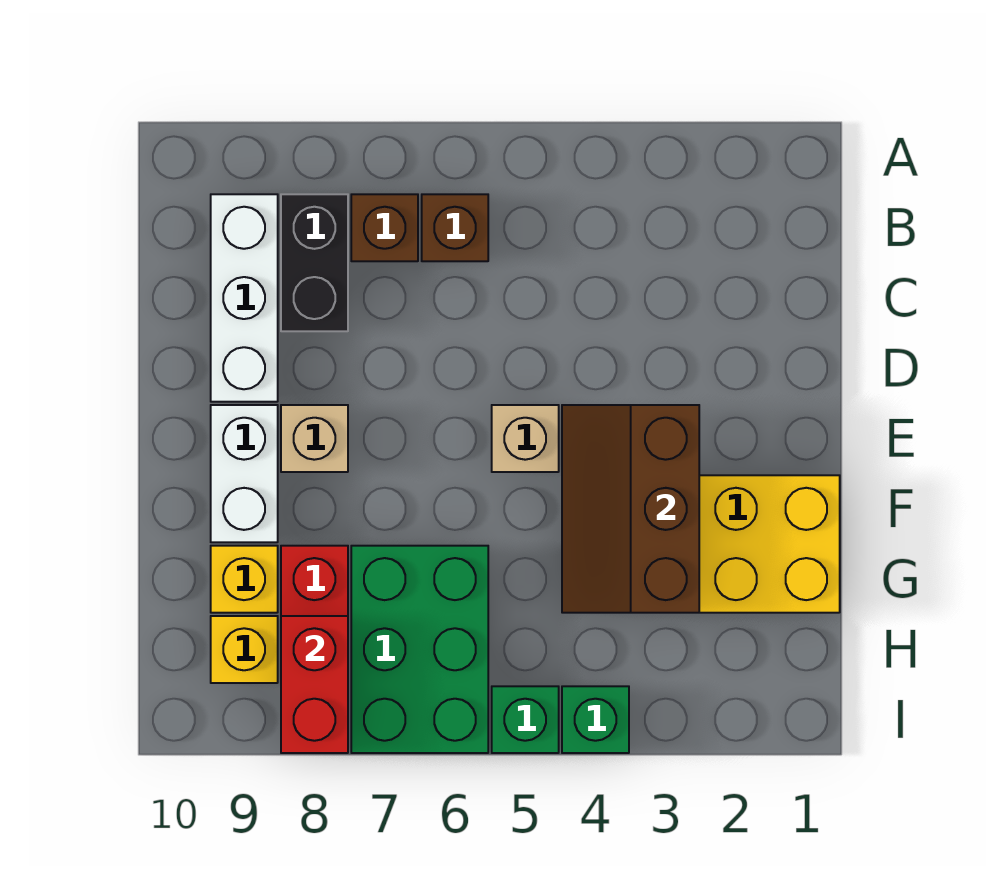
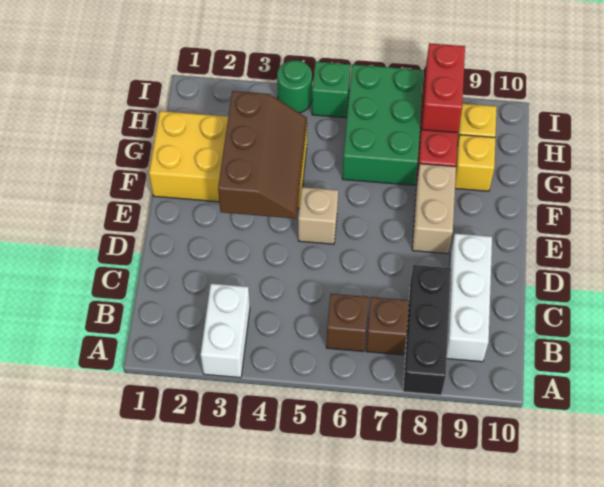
black 1x2 brick [281,194,348,331] -> black 1x3 brick [403,265,451,395]
tan 1x1 brick [281,405,348,472] -> tan 1x2 brick [412,164,456,254]
white 1x2 brick [211,405,278,542] -> white 1x2 brick moved to [201,284,250,378]
green 1x1 brick [562,686,629,753] -> green 1x1 round brick [277,60,312,113]

